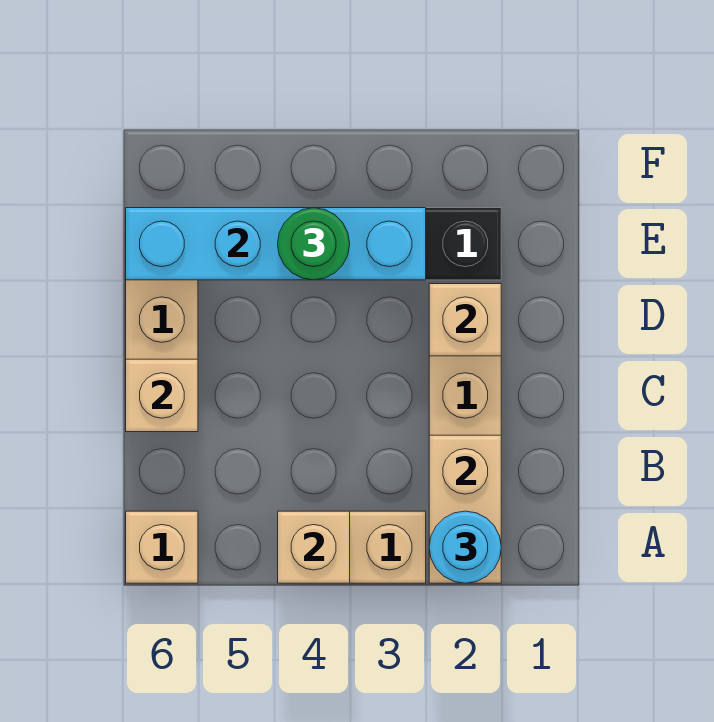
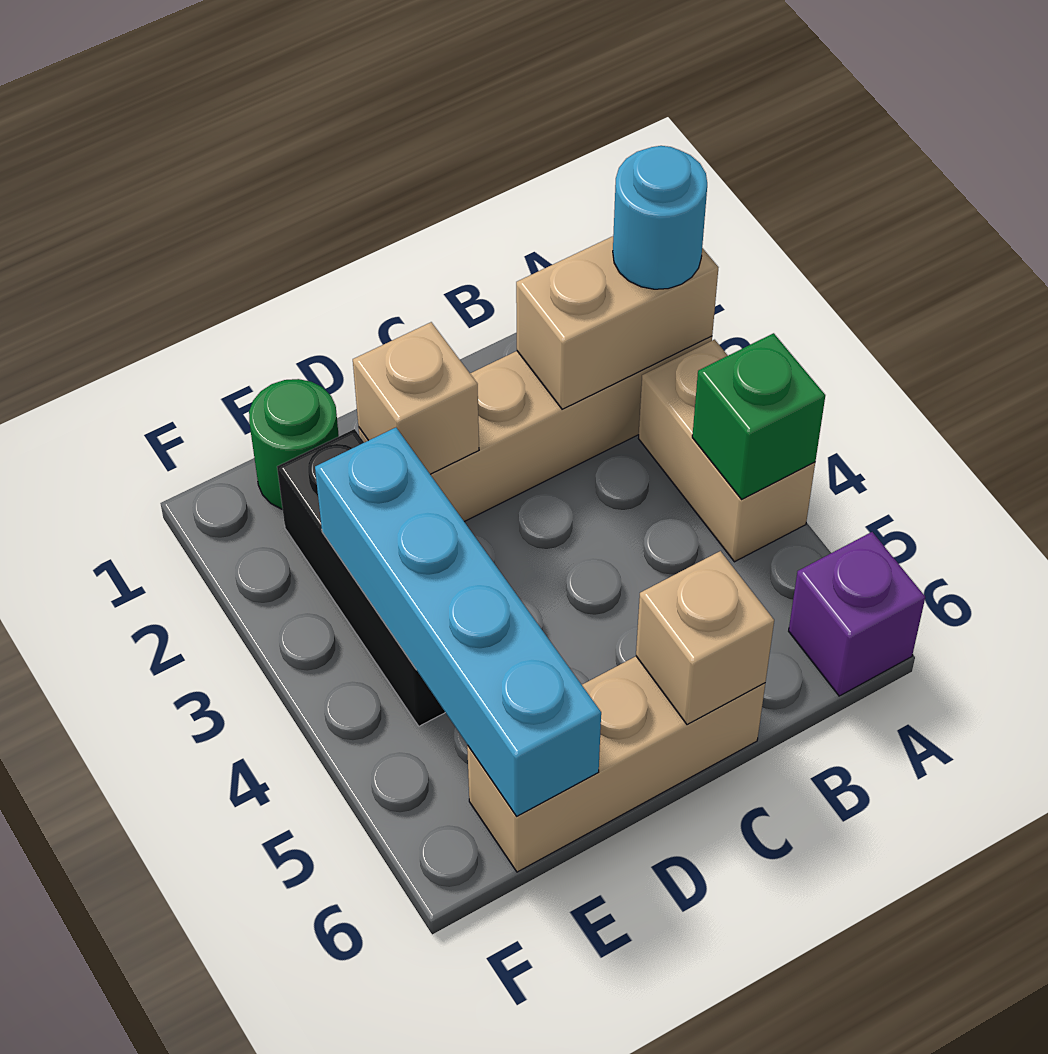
tan 1x1 brick [278,511,350,583] -> green 1x1 brick [692,333,825,499]
tan 1x1 brick [126,511,198,583] -> purple 1x1 brick [789,532,925,696]
green 1x1 round brick [278,208,350,280] -> green 1x1 round brick moved to [249,379,339,510]

